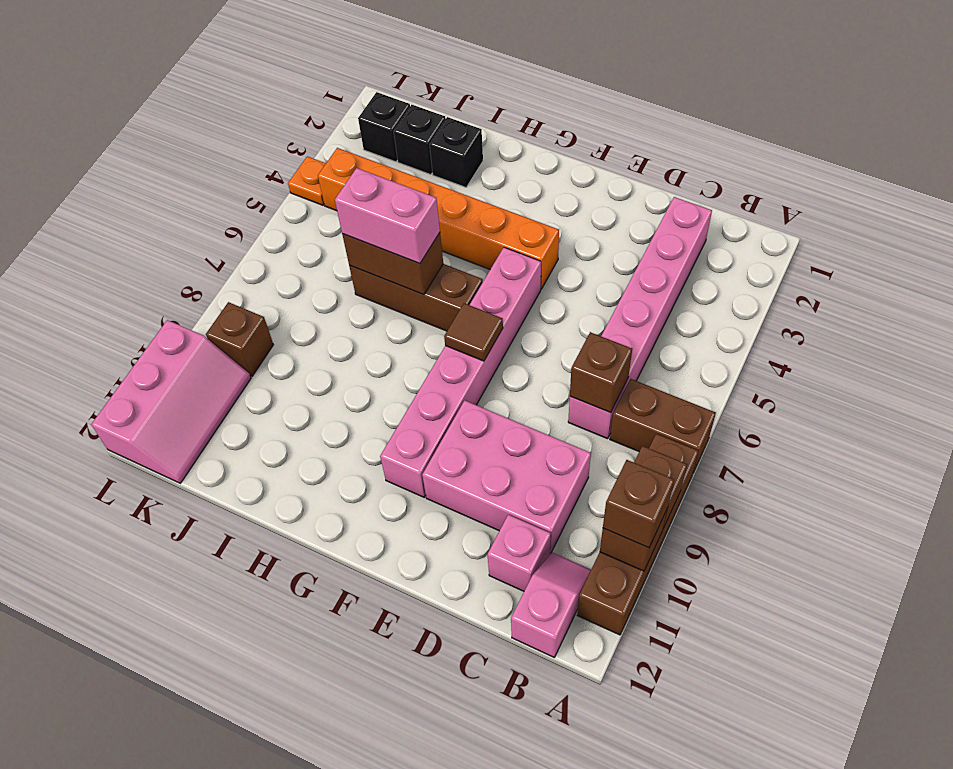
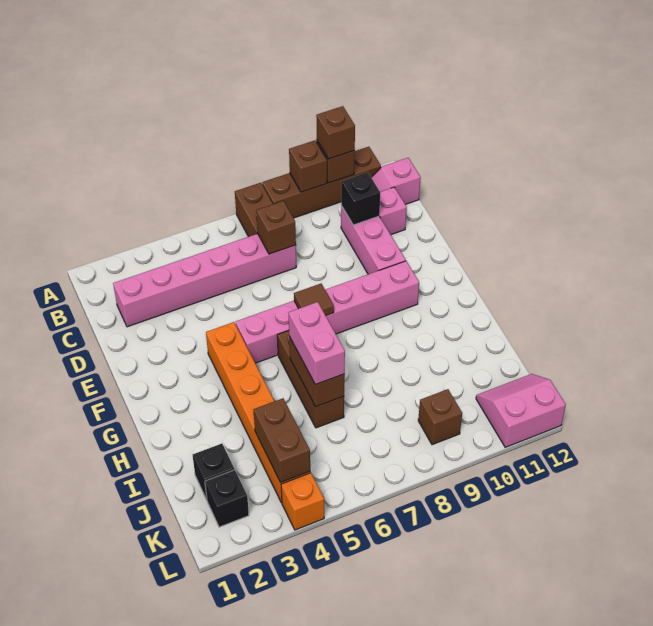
pink 2x3 brick [422,400,591,553] -> pink 1x3 brick [341,206,406,274]
black 1x1 brick [429,117,483,187] -> black 1x1 brick moved to [341,172,380,225]
none -> brown 1x2 brick [253,398,310,482]
pink 2x3 slope [91,320,251,483] -> pink 2x2 slope [476,374,566,447]
orange 1x1 plate [288,156,326,205] -> orange 1x1 brick [281,473,324,530]

